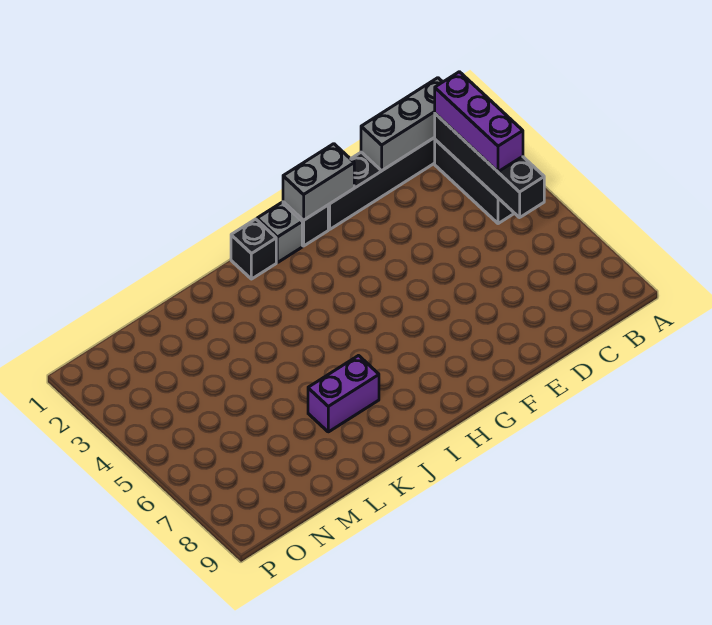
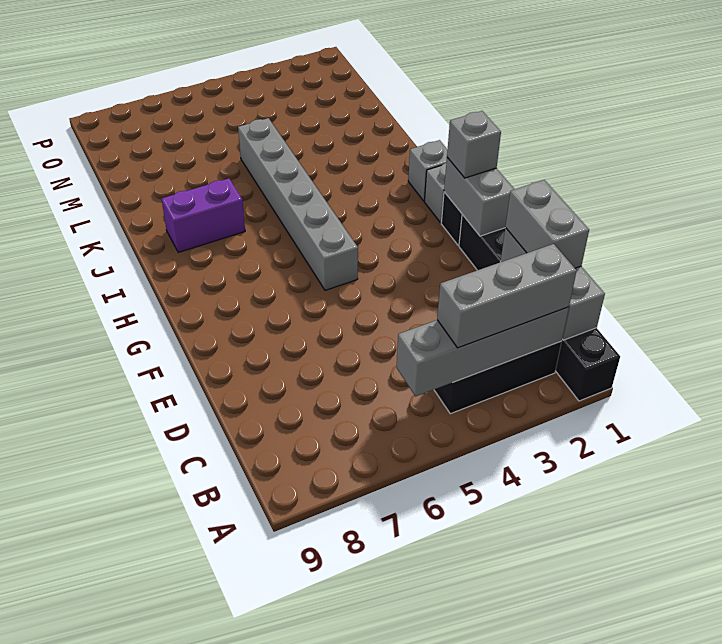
black 1x4 brick [434,114,544,218] -> grey 1x4 brick [397,307,569,396]
purple 1x3 brick [435,72,523,172] -> grey 1x3 brick [437,244,576,348]
none -> grey 1x2 brick [506,180,589,268]
none -> grey 1x1 brick [447,111,501,178]
none -> grey 1x6 brick [238,118,358,290]
black 1x1 brick [231,219,276,279] -> grey 1x1 brick [408,140,448,201]
purple 1x2 brick [308,356,379,432] -> purple 1x2 brick turned to [162,178,245,252]

